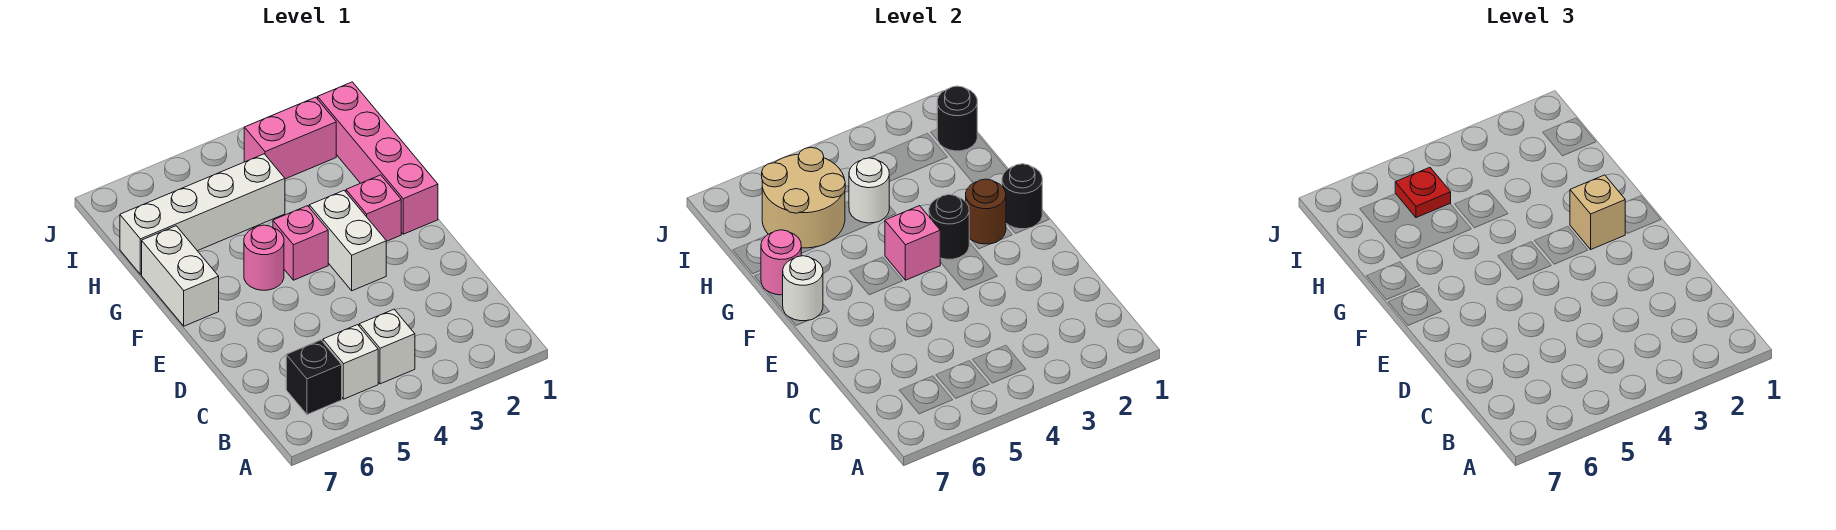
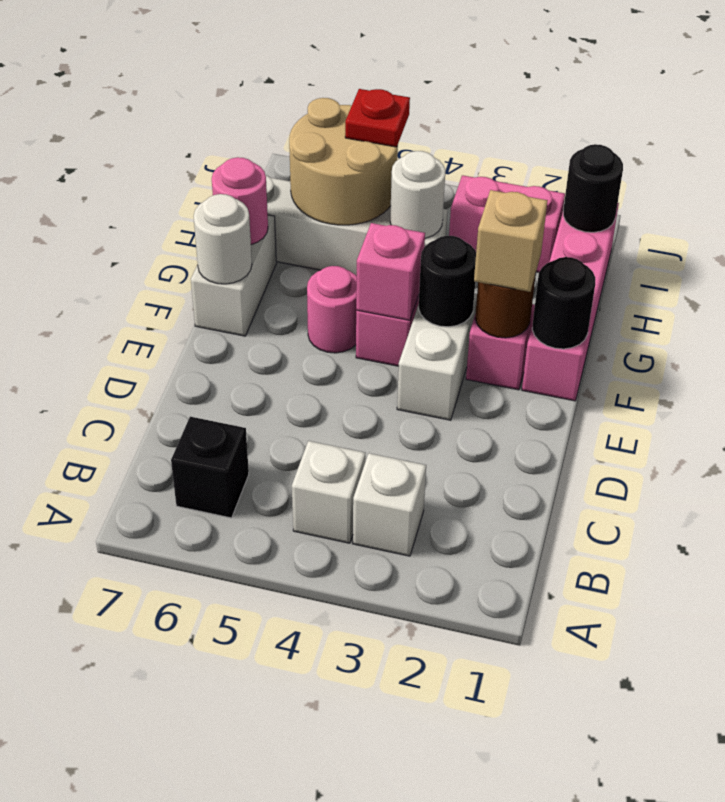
white 1x1 brick [323,325,378,399] -> white 1x1 brick moved to [353,453,426,556]

